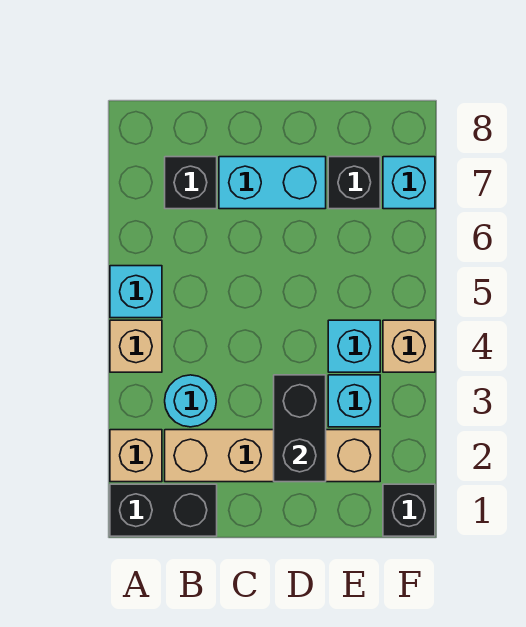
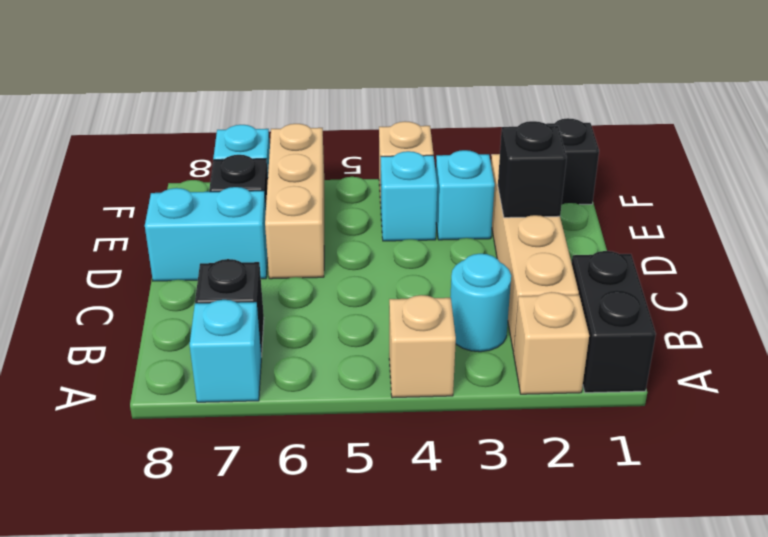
cyan 1x1 brick [110,266,162,318] -> cyan 1x1 brick moved to [190,300,261,402]
cyan 1x2 brick [219,157,326,209] -> cyan 1x2 brick turned to [145,187,267,281]
black 1x2 brick [274,375,326,482] -> black 1x1 brick [498,121,567,218]
none -> tan 1x3 brick [265,124,324,279]

